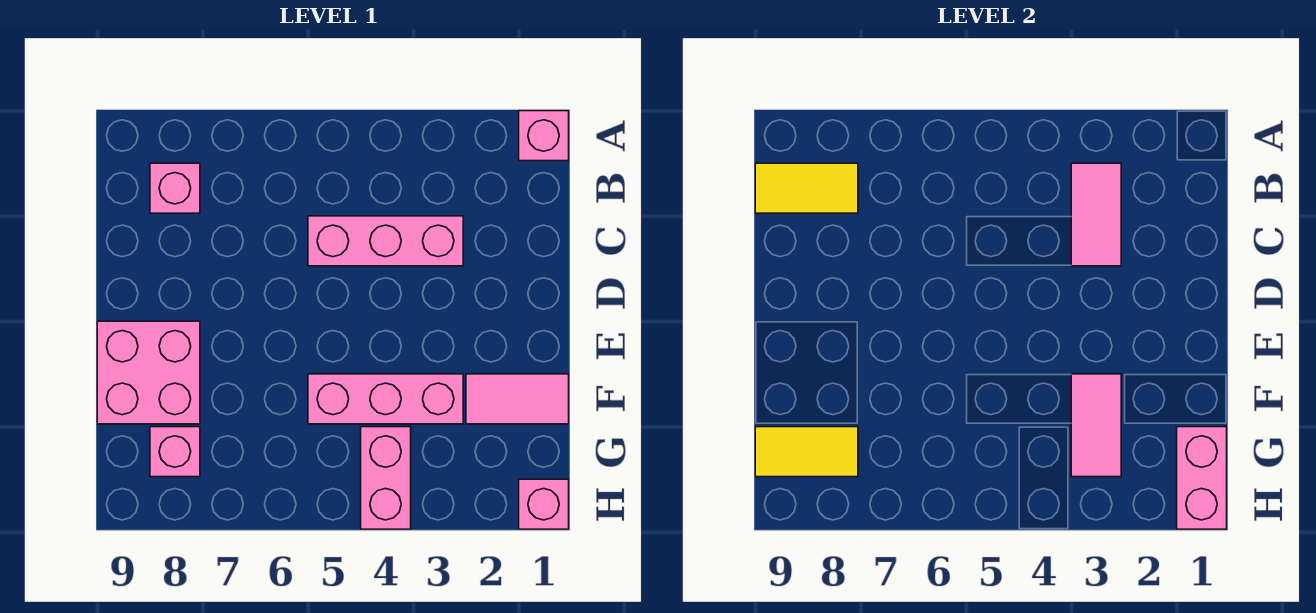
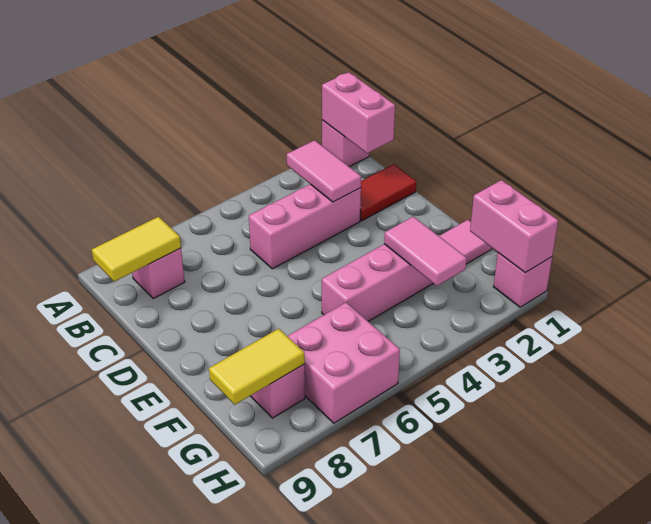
none -> red 1x2 tile [360,164,416,221]
pink 2x2 brick [97,321,200,424] -> pink 2x2 brick moved to [288,303,400,423]
pink 1x2 brick [361,427,411,529] -> pink 1x2 brick moved to [322,72,395,153]

